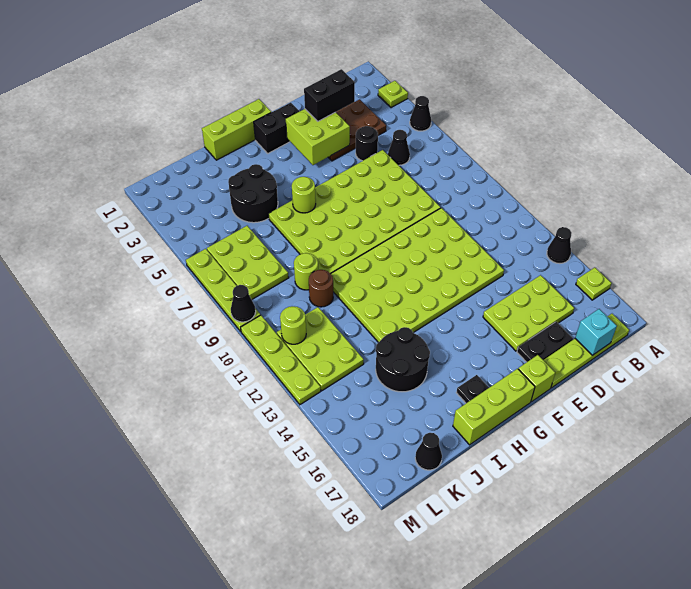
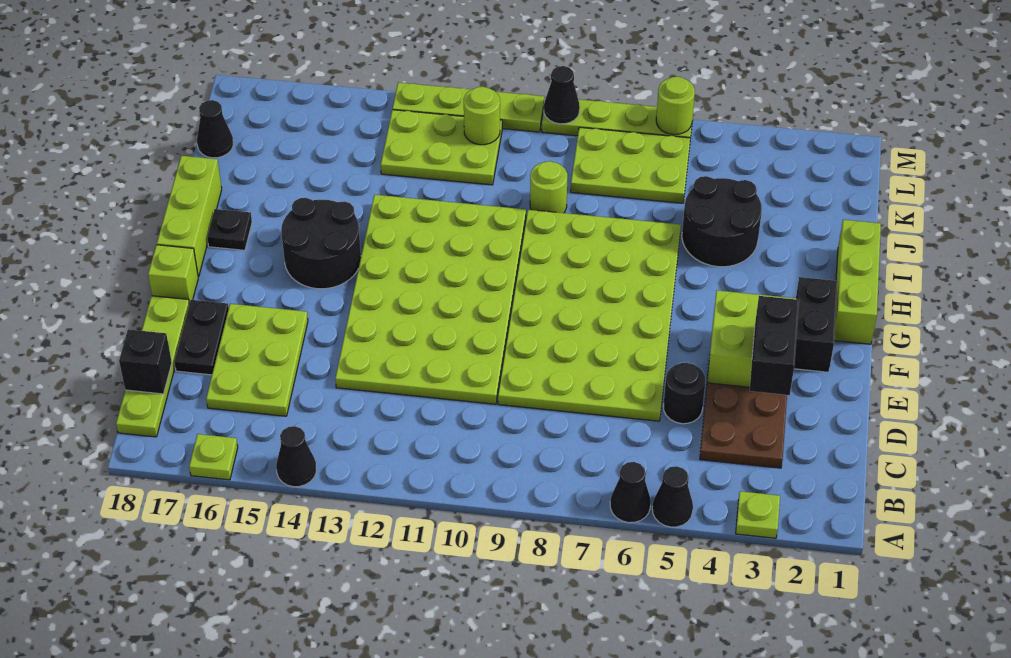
black 1x1 cone [388,130,410,165] -> black 1x1 cone moved to [610,462,651,523]
cyan 1x1 brick [575,309,617,355] -> black 1x1 brick [119,329,172,394]
lime 1x1 round brick [292,177,316,213] -> lime 1x1 round brick moved to [656,77,695,135]
black 2x2 round brick [376,327,430,392] -> black 2x2 round brick moved to [281,198,361,289]
brown 1x1 round brick [309,270,333,307] -> none

